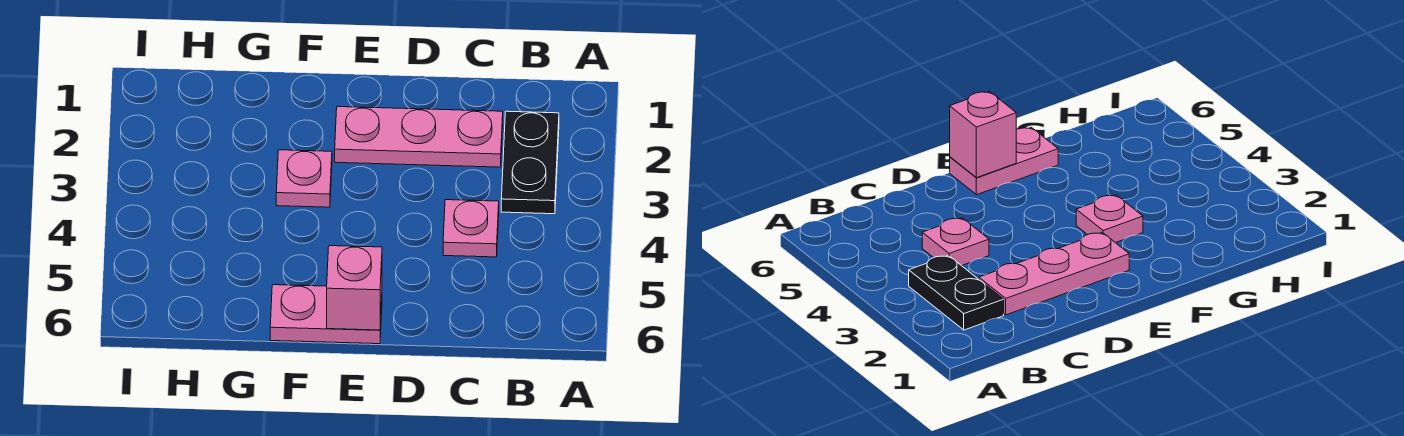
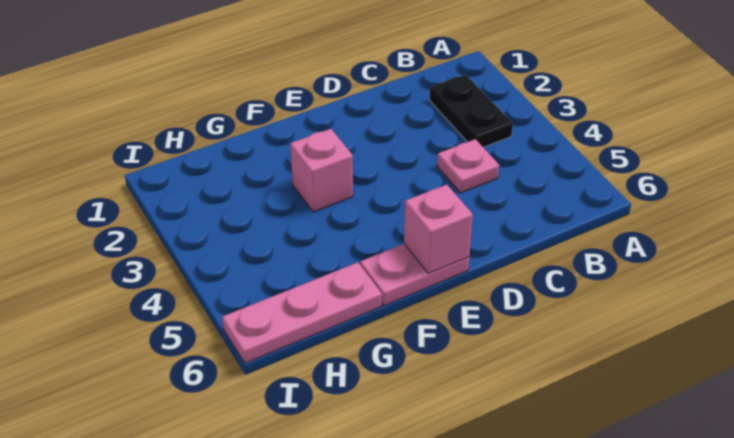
pink 1x3 plate [335,107,503,167] -> pink 1x3 plate moved to [222,262,382,363]
pink 1x1 plate [276,150,332,207] -> pink 1x1 brick [290,129,353,212]

